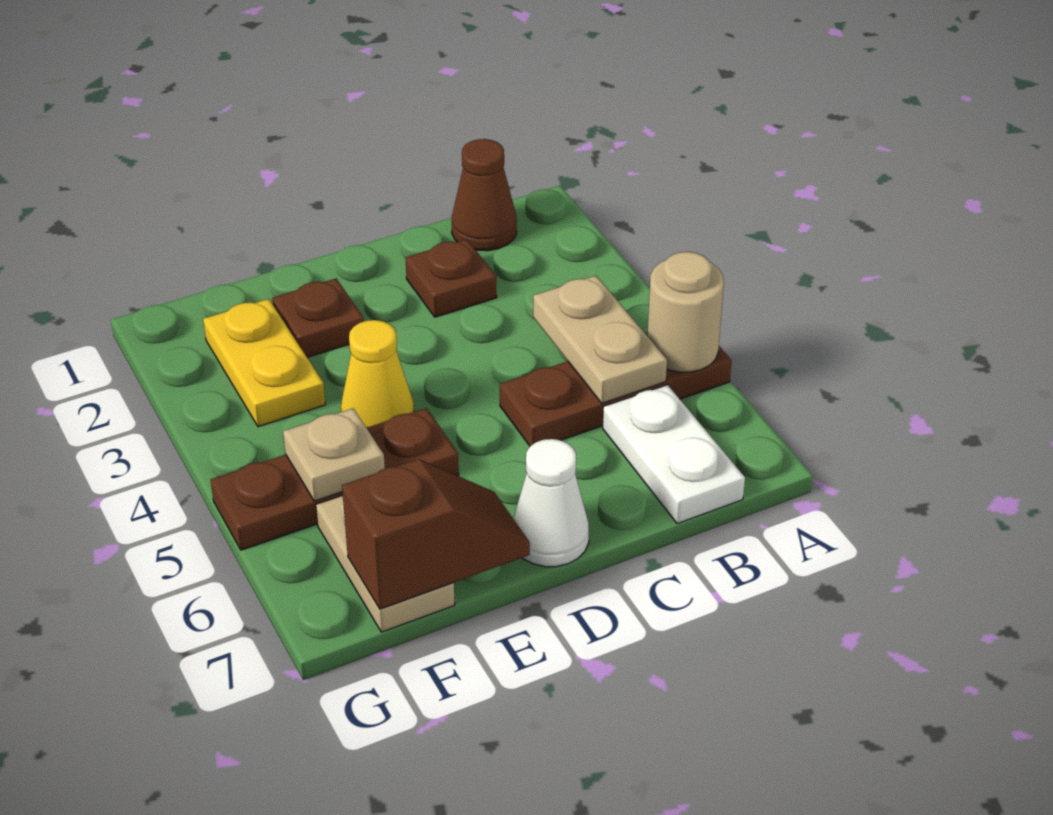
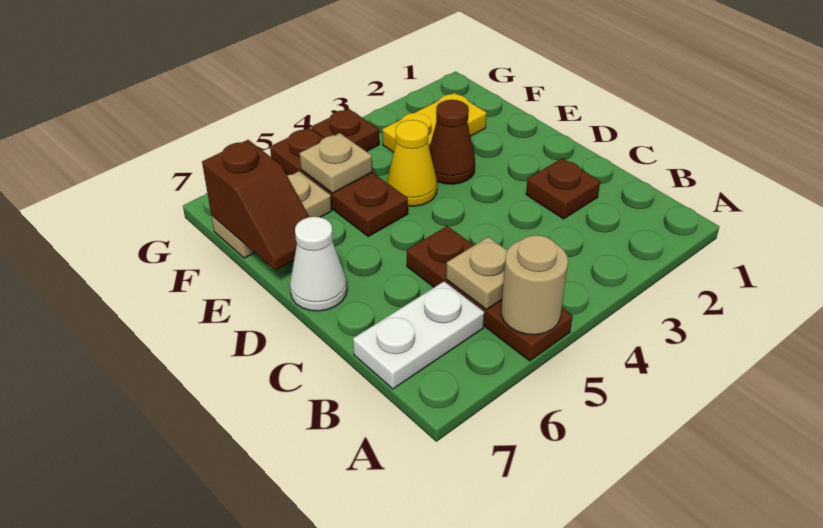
brown 1x1 cone [452,139,517,251] -> brown 1x1 cone moved to [429,100,475,184]
tan 1x2 plate [533,276,667,403] -> tan 1x1 plate [446,237,508,310]
brown 1x1 plate [272,279,364,357] -> brown 1x1 plate moved to [311,109,379,151]

